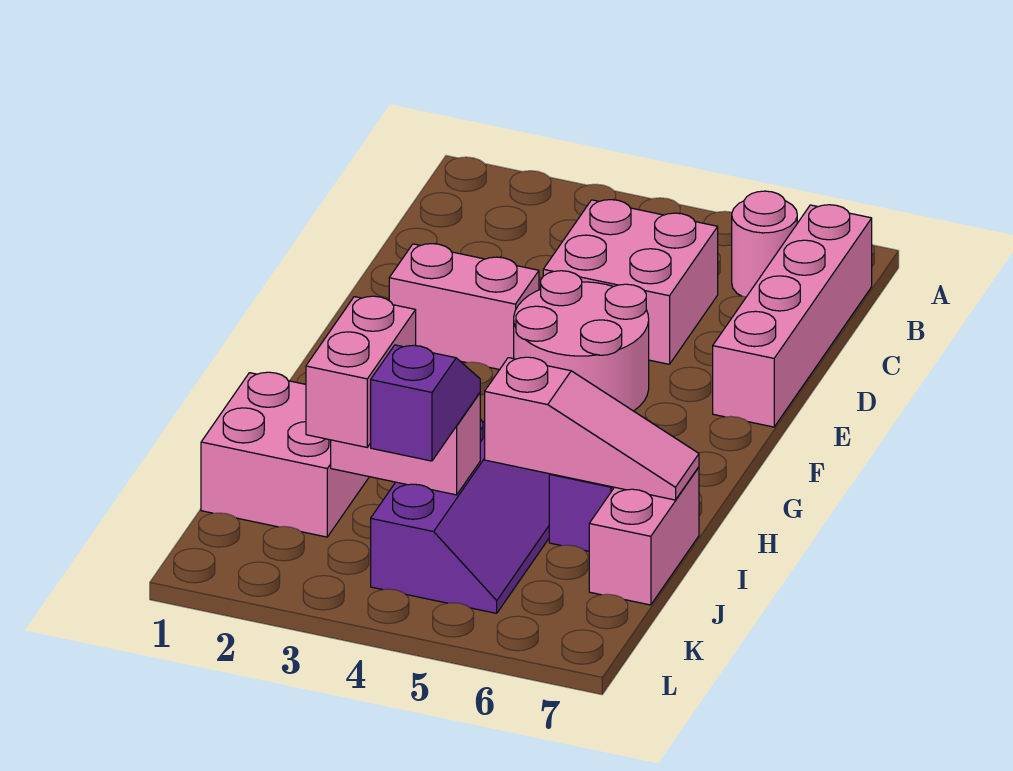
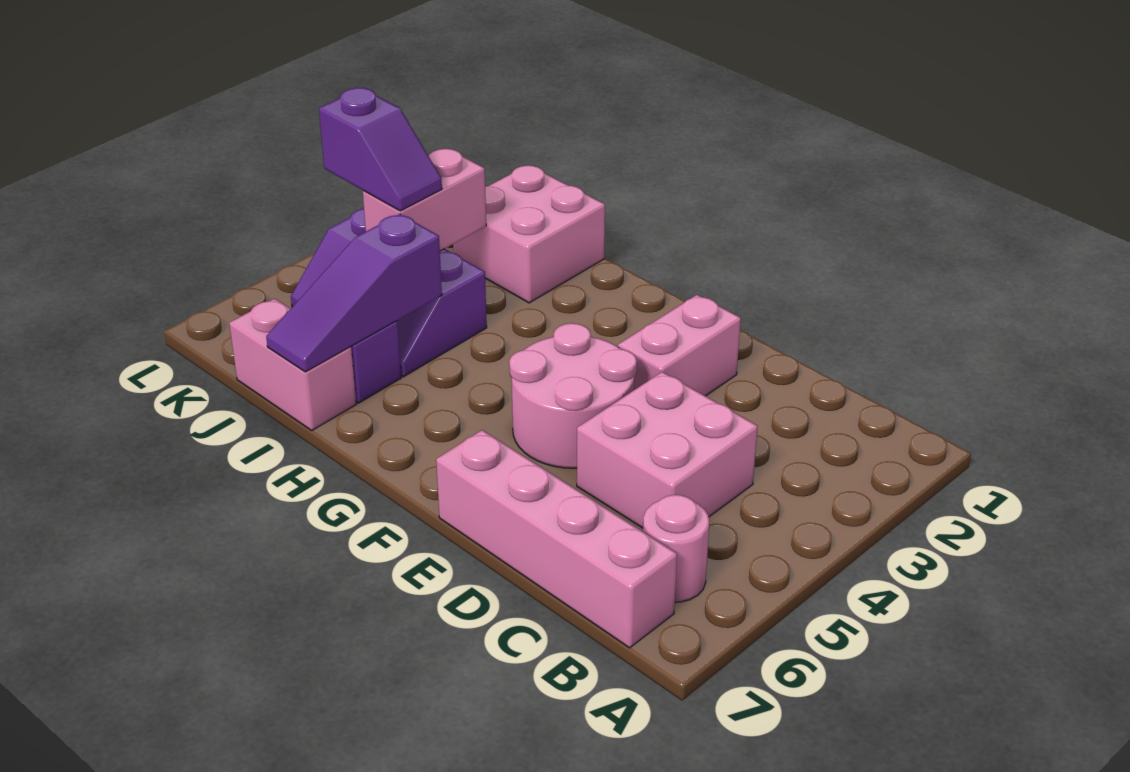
pink 1x3 slope [485,357,699,500] -> purple 1x3 slope [266,214,442,372]
pink 1x2 brick [306,296,416,447] -> none

